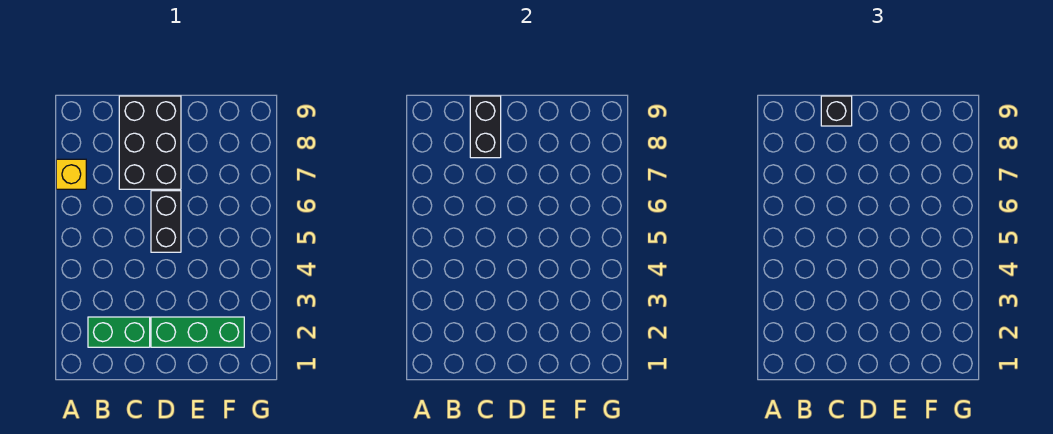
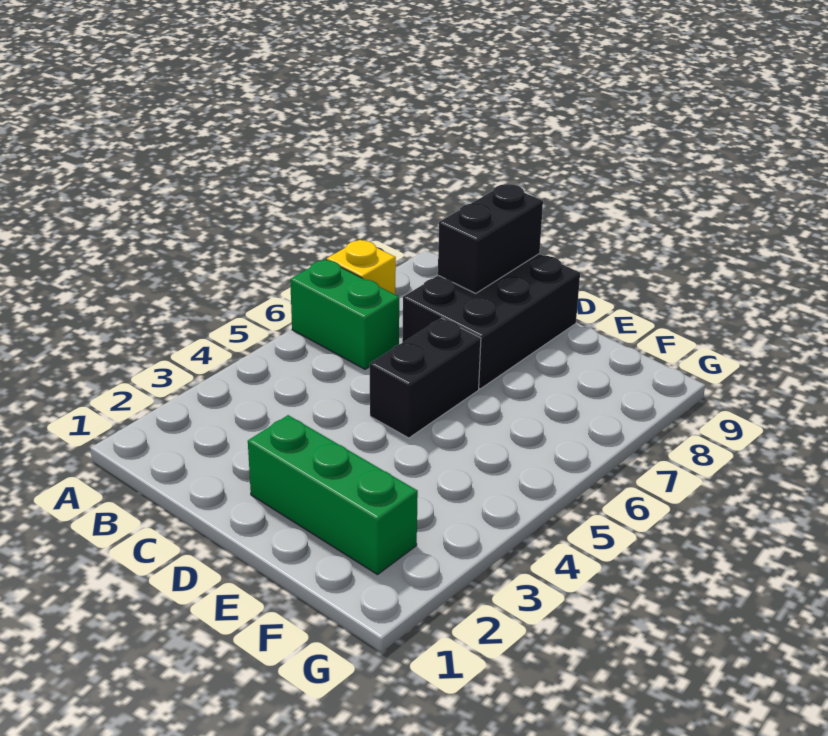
green 1x2 brick [88,317,150,347] -> green 1x2 brick moved to [290,259,399,369]
black 1x1 brick [821,96,852,126] -> none

